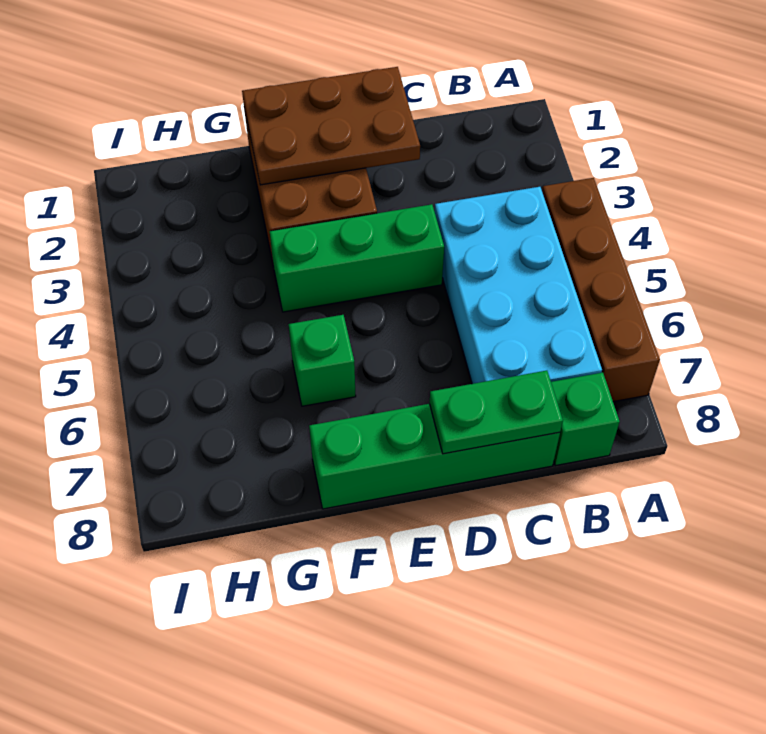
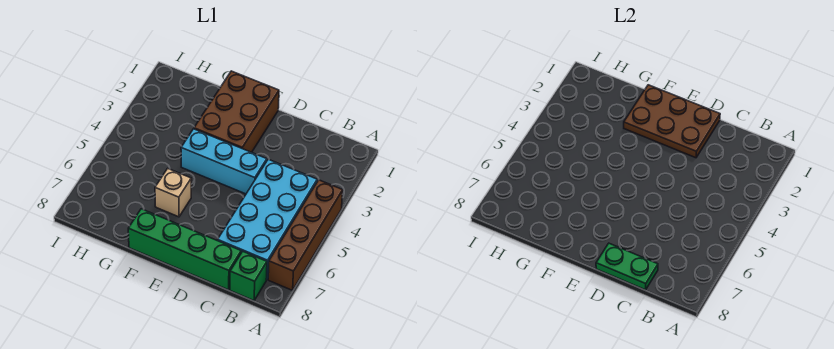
green 1x3 brick [270,204,444,312] -> cyan 1x3 brick [181,129,267,194]
green 1x1 brick [289,315,356,406] -> tan 1x1 brick [155,168,191,217]

